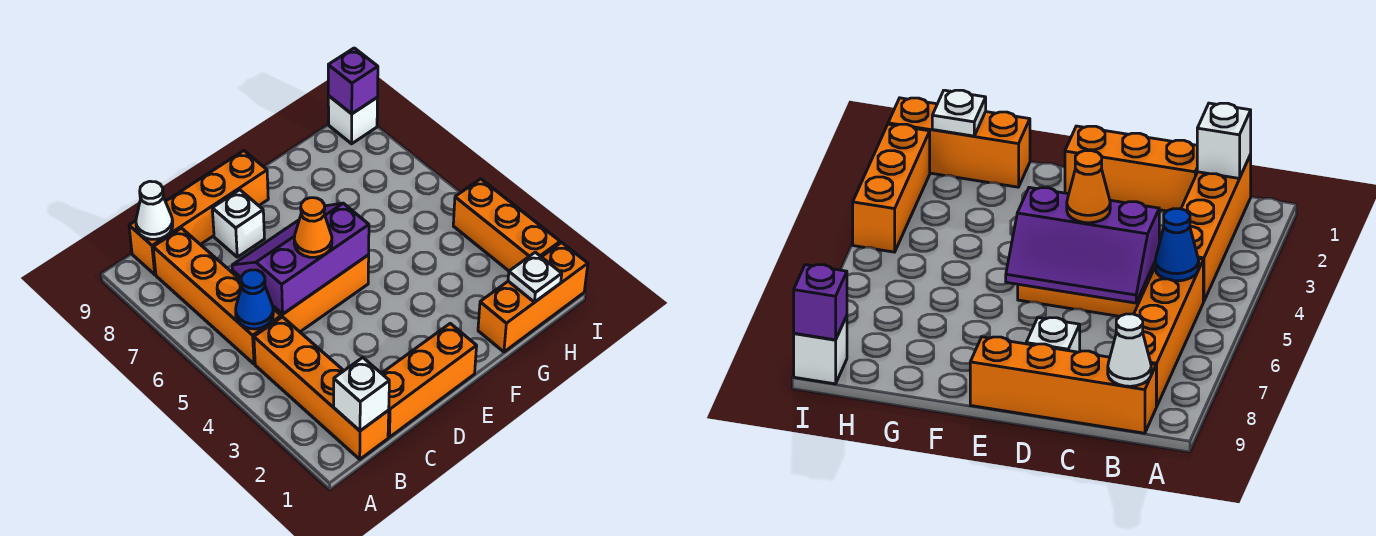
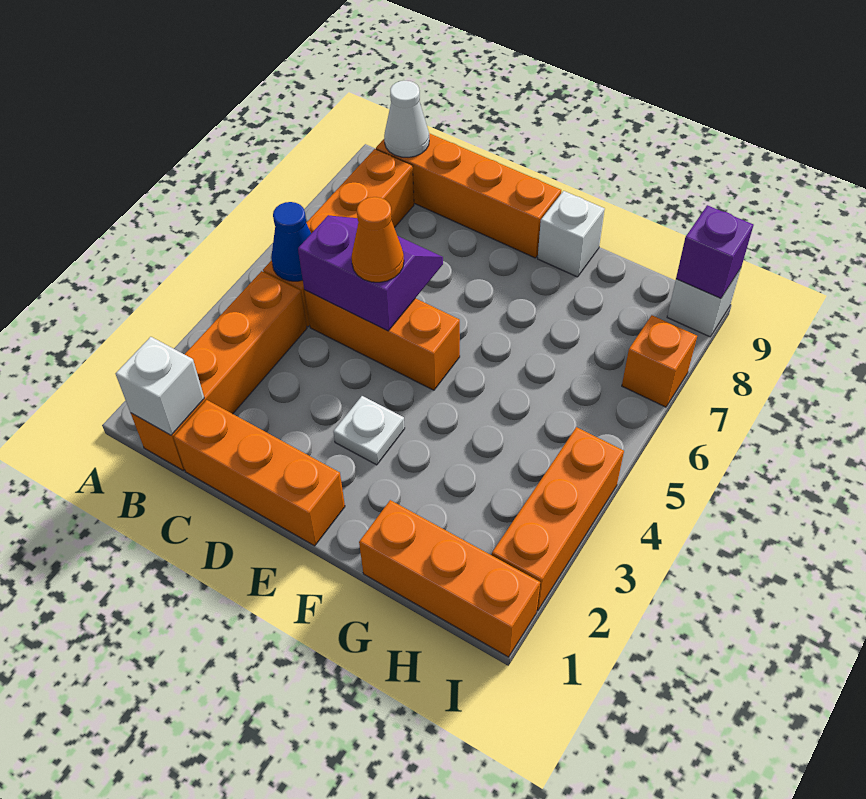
purple 2x3 slope [232,203,369,314] -> purple 2x2 slope [298,215,443,331]
white 1x1 brick [212,190,264,257] -> white 1x1 brick moved to [538,191,605,277]
white 1x1 plate [508,252,562,302] -> white 1x1 plate moved to [333,396,405,465]
none -> orange 1x1 brick [622,315,697,407]

